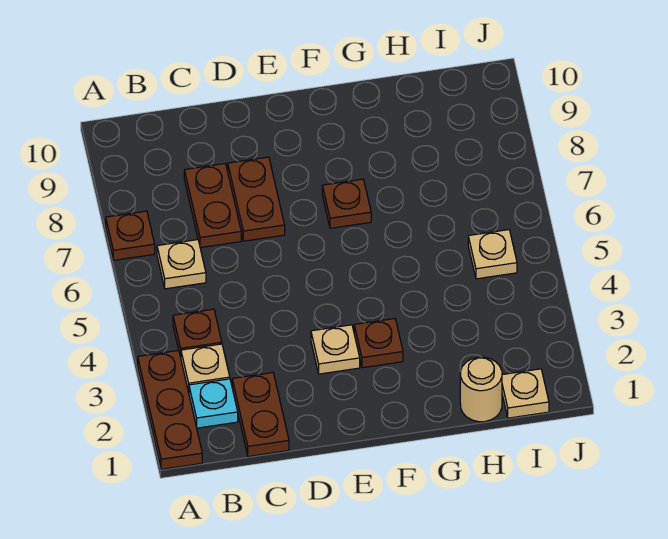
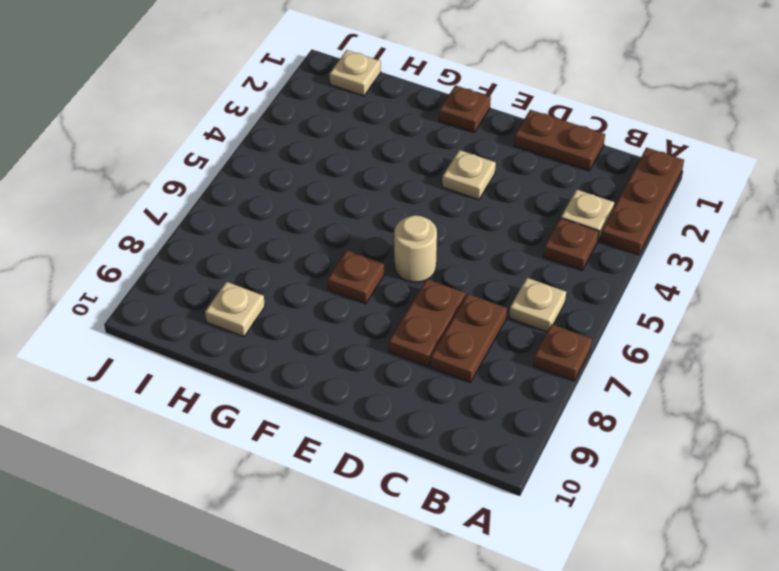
cyan 1x1 plate [189,379,238,428] -> none
brown 1x2 plate [232,373,289,457] -> brown 1x2 plate turned to [514,110,605,171]
brown 1x1 plate [354,319,403,368] -> brown 1x1 plate moved to [439,85,491,133]
tan 1x1 round brick [460,357,502,422] -> tan 1x1 round brick moved to [394,215,437,282]
tan 1x1 plate [468,230,517,279] -> tan 1x1 plate moved to [205,282,265,337]

